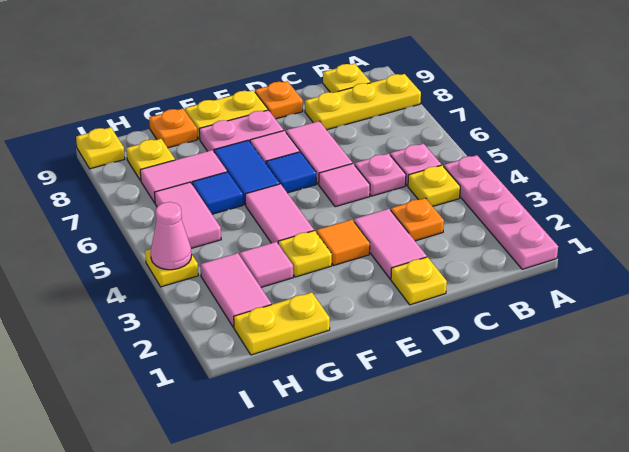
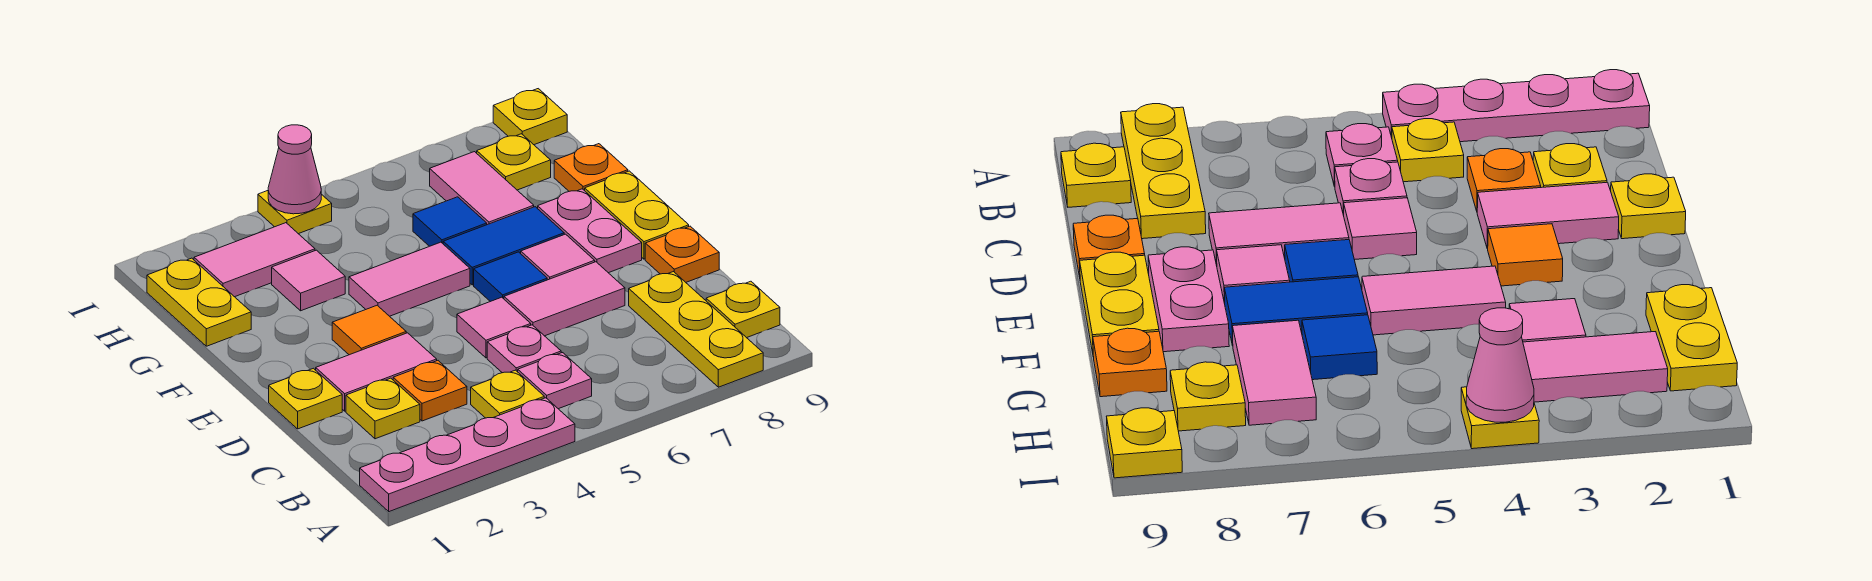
yellow 1x1 plate [278,231,332,277] -> yellow 1x1 plate moved to [346,378,420,439]
pink 1x2 tile [155,182,221,248] -> none

